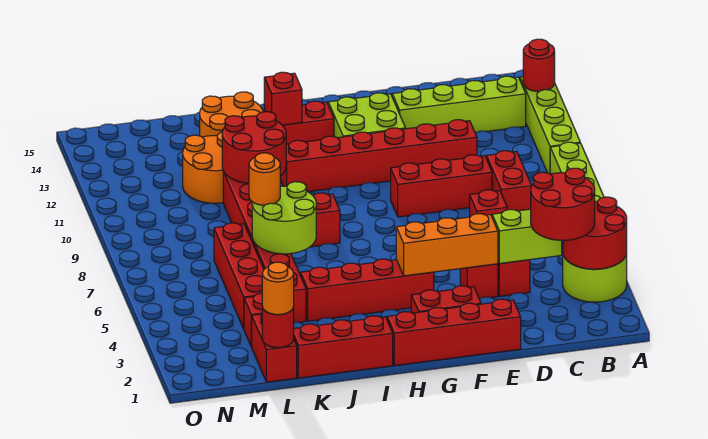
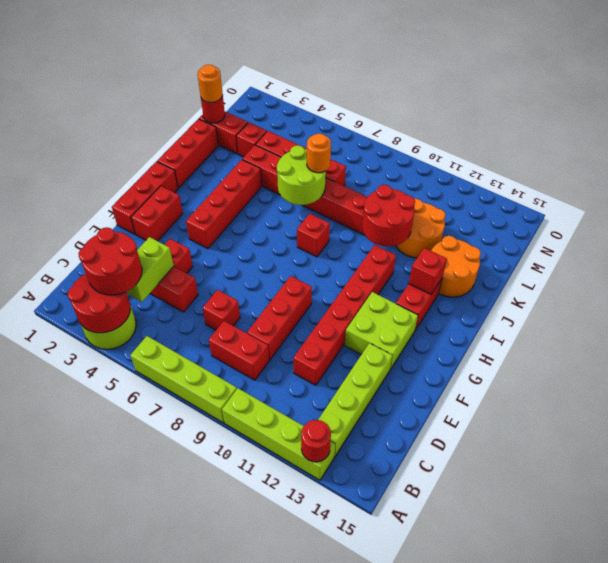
red 1x4 brick [387,299,521,366] -> red 1x3 brick [112,161,178,234]
orange 1x3 brick [396,214,498,276] -> none

